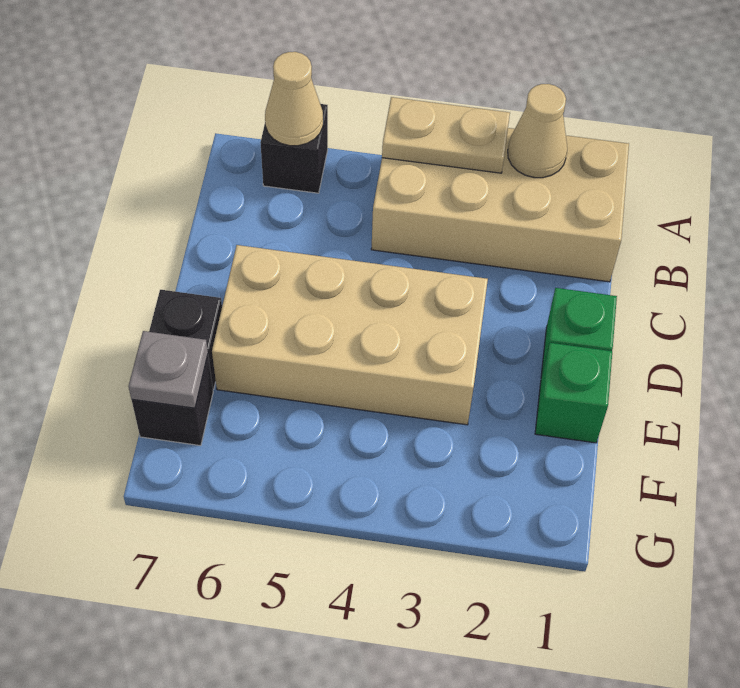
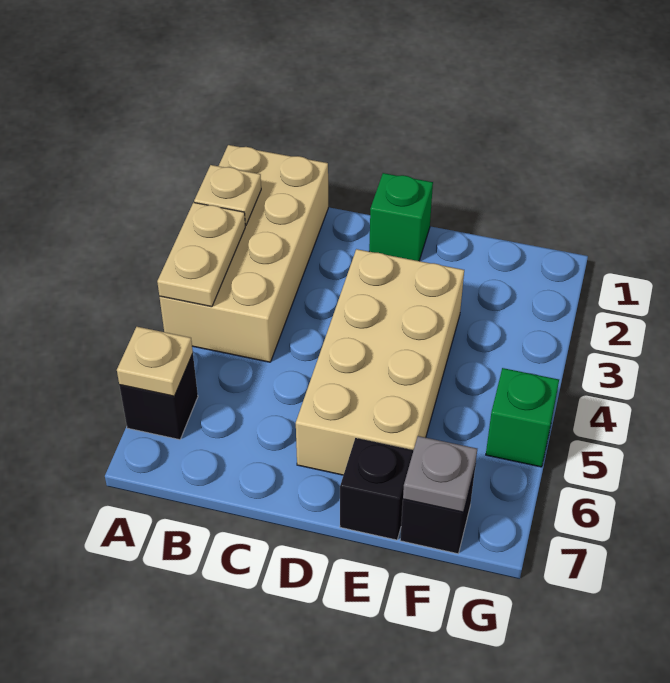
tan 1x1 cone [508,84,567,178] -> tan 1x1 plate [194,165,261,225]
tan 1x1 cone [265,52,323,146] -> tan 1x1 plate [117,327,193,396]
green 1x1 brick [535,343,612,443] -> green 1x1 brick moved to [486,368,559,467]

